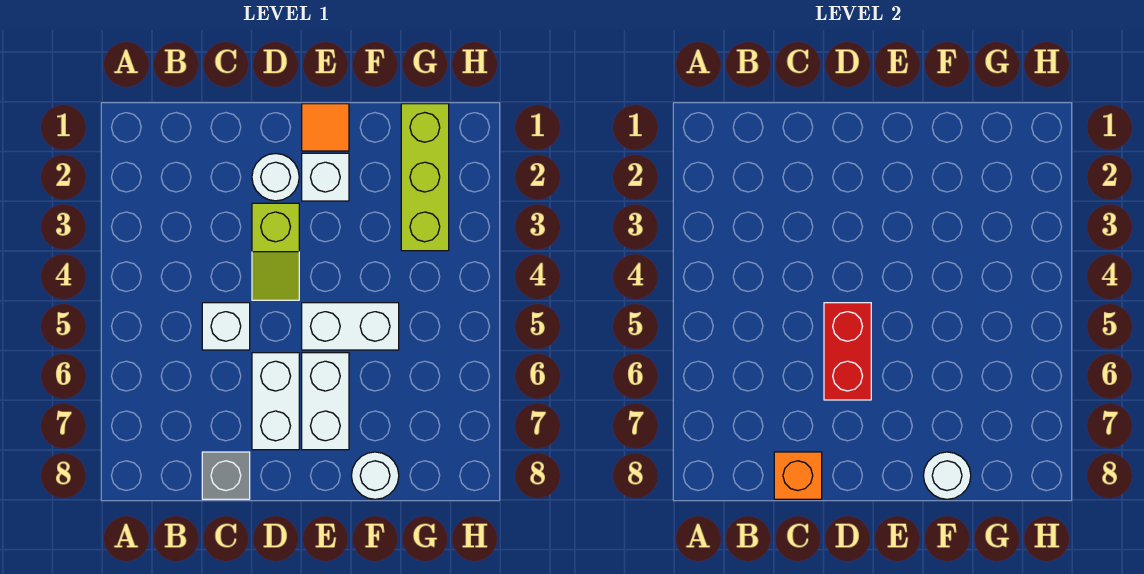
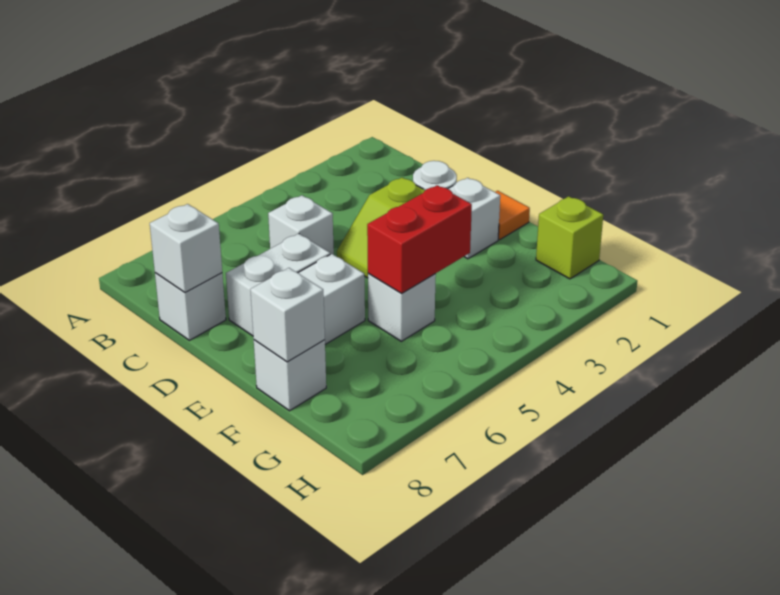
grey 1x1 brick [202,452,250,499] -> white 1x1 brick [155,273,226,340]
orange 1x1 brick [774,452,822,499] -> white 1x1 brick [150,204,222,292]
red 1x2 brick [824,303,871,400] -> red 1x2 brick moved to [367,185,472,293]
white 1x2 brick [302,303,399,350] -> white 1x1 brick [368,274,436,341]
white 1x1 round brick [351,452,399,499] -> white 1x1 brick [254,340,326,411]
white 1x1 round brick [923,452,971,499] -> white 1x1 brick [250,268,325,362]
lime 1x3 brick [401,104,449,251] -> lime 1x1 brick [536,196,603,279]

